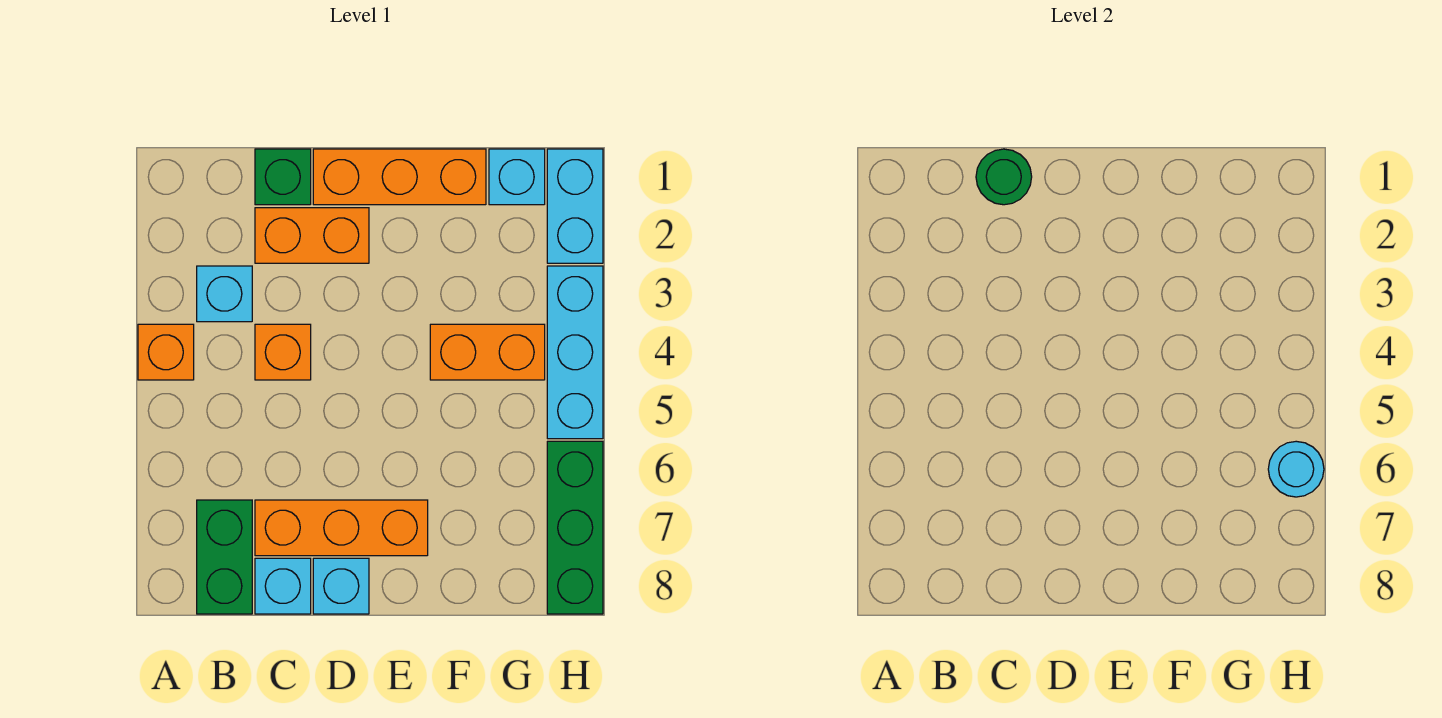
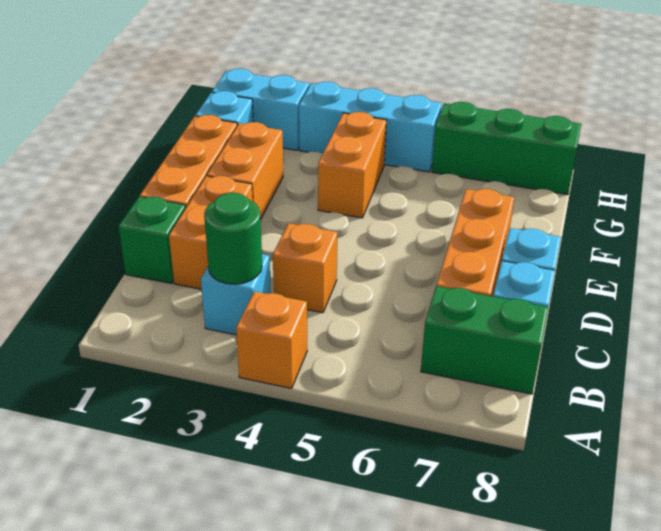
green 1x1 round brick [976,149,1032,205] -> green 1x1 round brick moved to [204,193,262,284]
none -> orange 1x2 brick [207,122,283,219]
cyan 1x1 round brick [1268,441,1324,497] -> none

